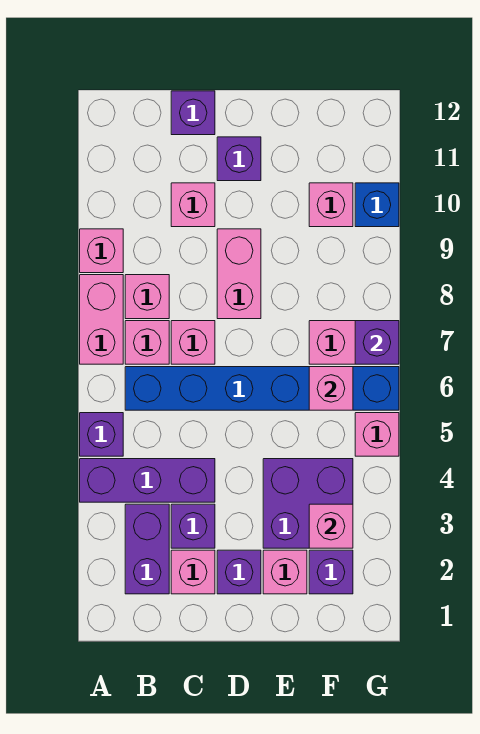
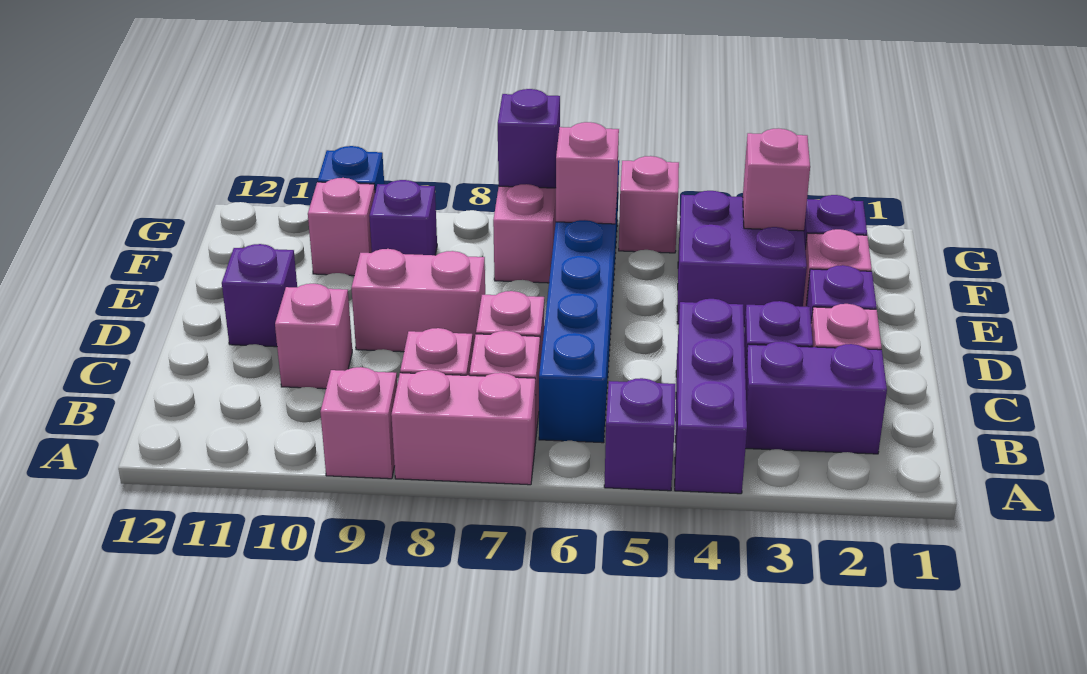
purple 1x1 brick [171,91,215,135] -> purple 1x1 brick moved to [369,180,437,255]

